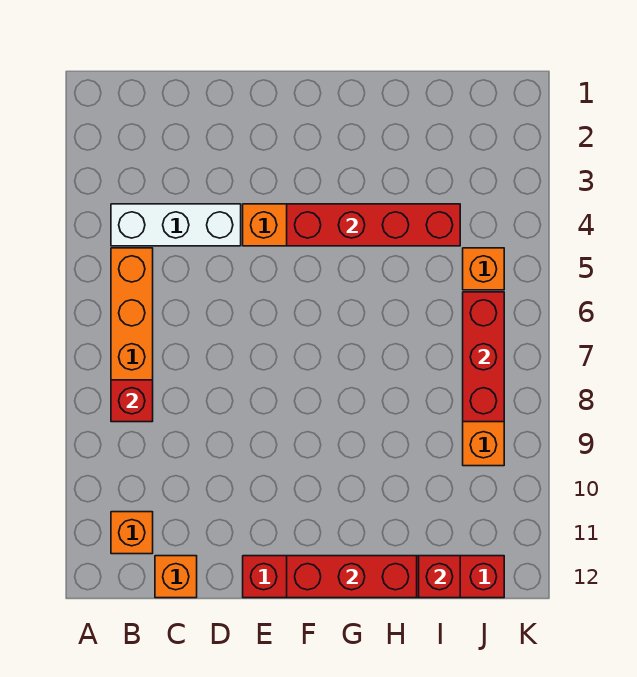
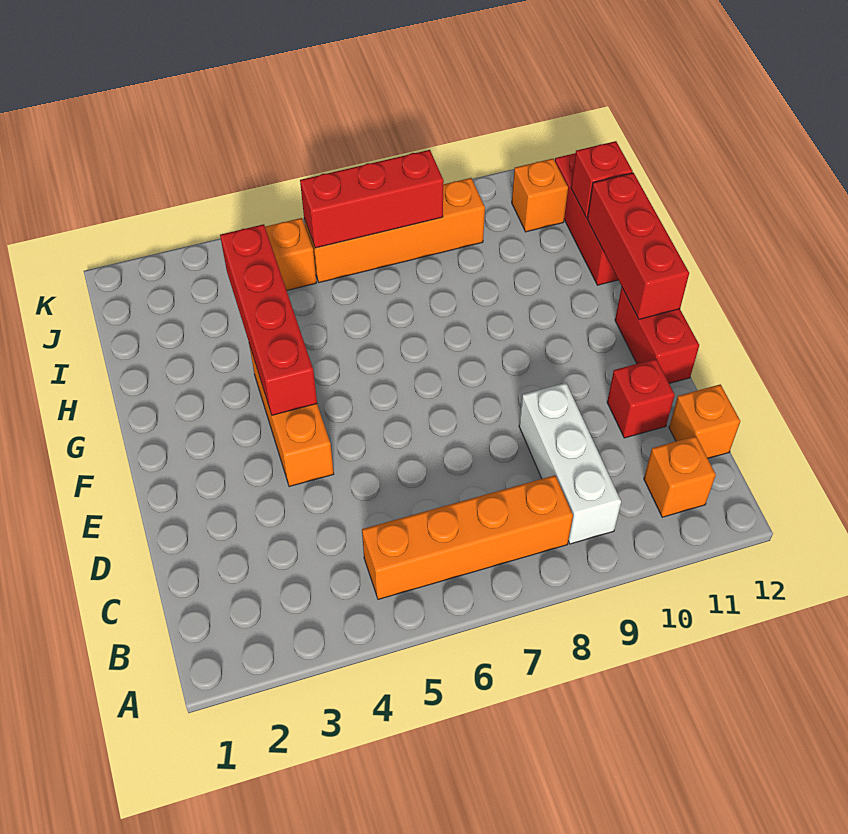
white 1x3 brick [111,204,241,246] -> white 1x3 brick moved to [519,383,621,544]
red 1x1 brick [111,380,153,422] -> red 1x1 brick moved to [607,359,675,438]
none -> orange 1x1 brick [512,159,568,232]

